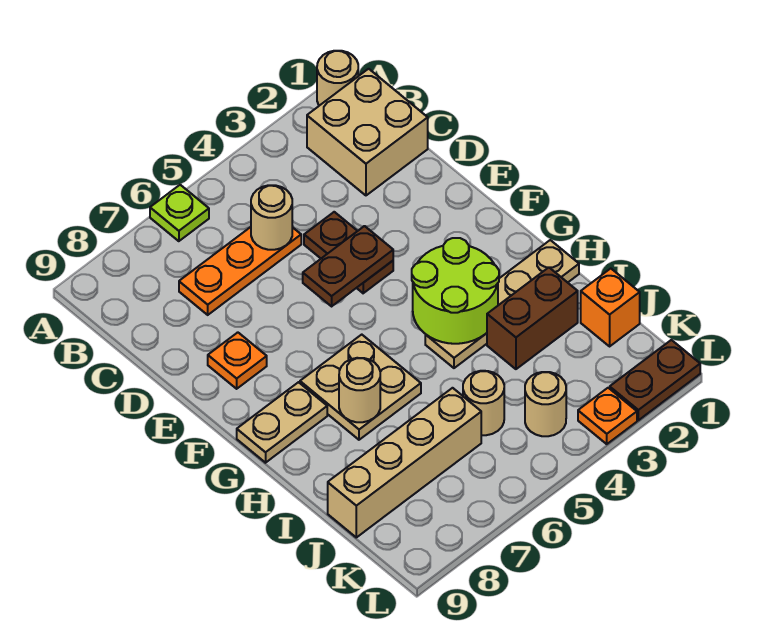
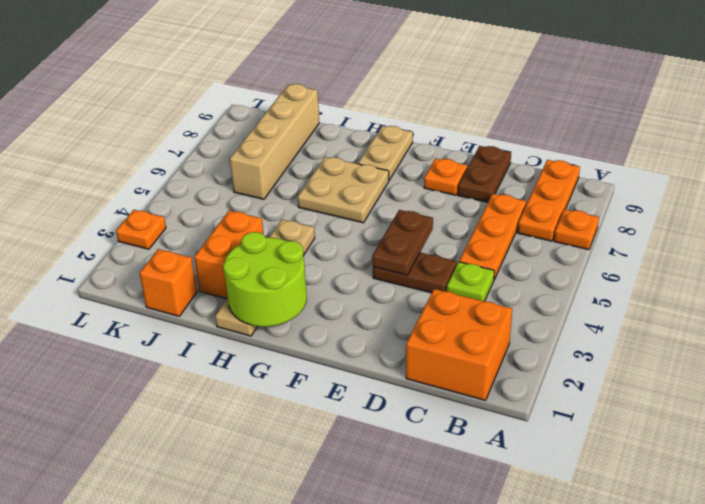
tan 1x1 round brick [317,51,358,106] -> none
lime 1x1 plate [150,185,209,241] -> lime 1x1 plate moved to [447,262,494,301]
none -> orange 1x1 plate [554,209,599,250]
tan 2x2 brick [307,69,428,195] -> orange 2x2 brick [406,289,512,400]
none -> orange 1x3 plate [518,160,580,241]
tan 1x1 round brick [251,185,292,250] -> none
lime 2x2 round brick [412,238,499,344] -> lime 2x2 round brick moved to [223,232,307,327]
tan 1x1 round brick [339,358,380,422] -> none
brown 1x2 brick [487,267,578,369] -> orange 1x2 brick [194,211,264,299]
tan 1x1 round brick [463,371,504,435] -> none
tan 1x1 round brick [525,372,566,436] -> none
brown 1x2 plate [610,340,700,420] -> brown 1x2 plate moved to [458,146,511,202]

